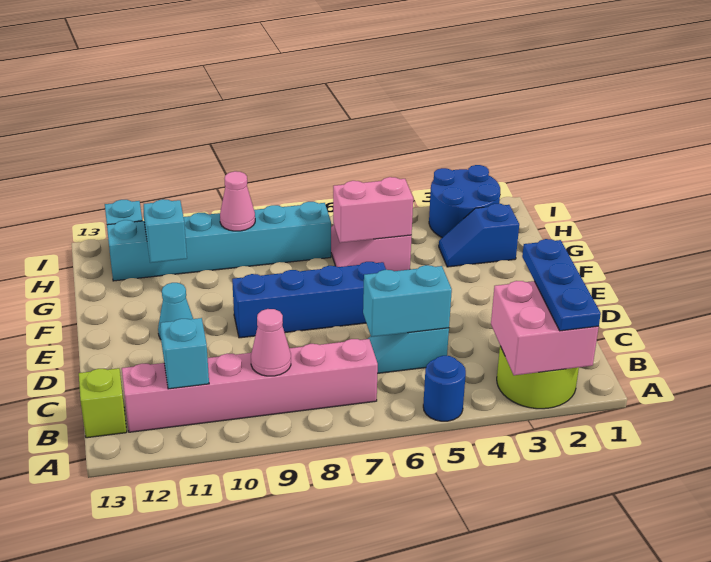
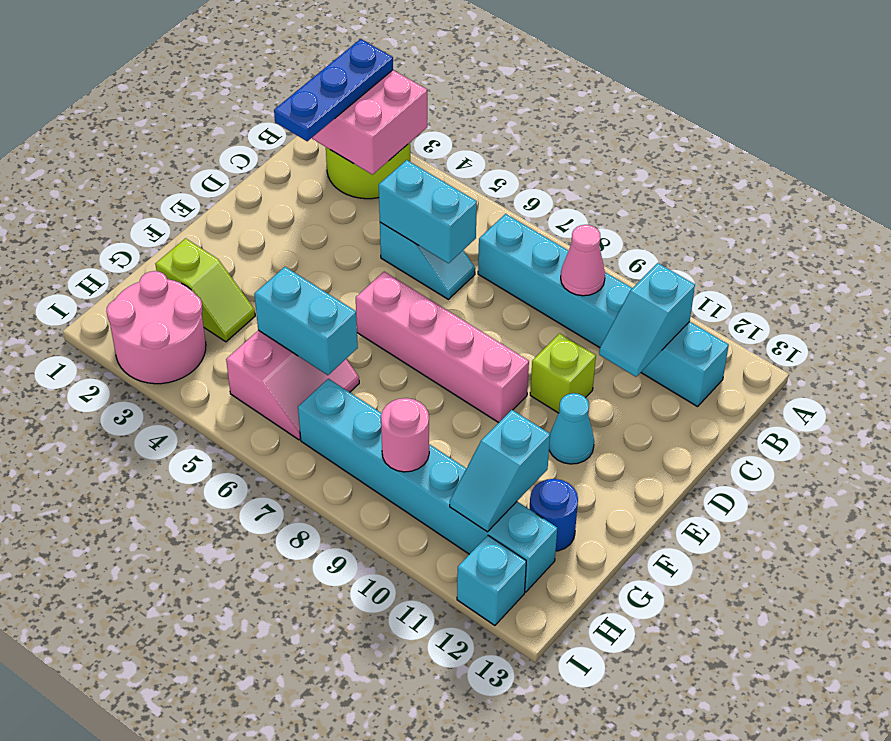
blue 1x1 round brick [423,356,466,421] -> blue 1x1 round brick moved to [530,479,578,551]
pink 1x6 brick [122,339,378,432] -> cyan 1x6 brick [478,214,729,407]
lime 1x1 brick [79,368,127,438] -> lime 1x1 brick moved to [530,333,596,413]
blue 1x4 brick [232,262,386,338] -> pink 1x4 brick [356,272,529,423]
blue 1x2 slope [439,204,519,267] -> lime 1x2 slope [156,238,255,342]
pink 1x2 brick [333,177,413,243] -> cyan 1x2 brick [255,267,358,375]
blue 2x2 round brick [429,165,500,238] -> pink 2x2 round brick [106,271,206,384]
pink 1x1 cone [220,171,255,231] -> pink 1x1 round brick [381,398,429,472]

